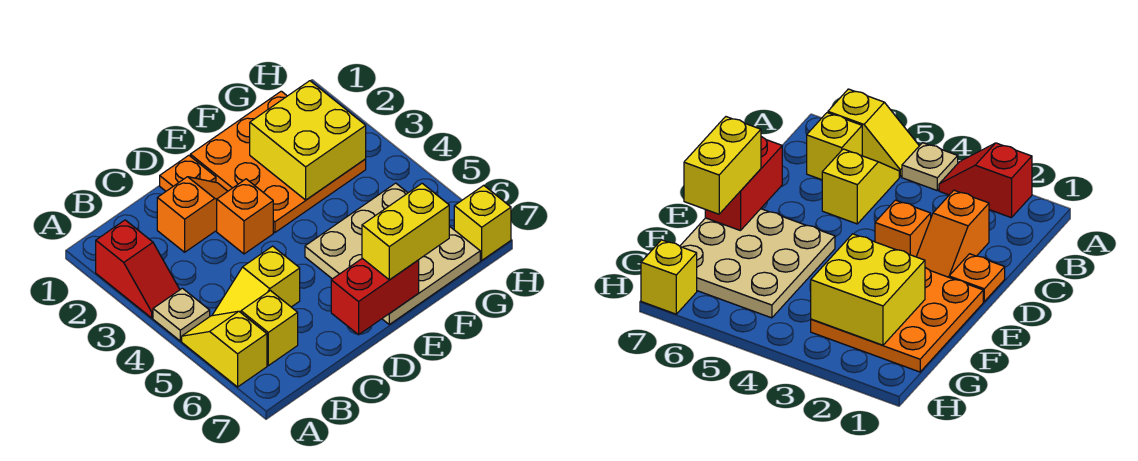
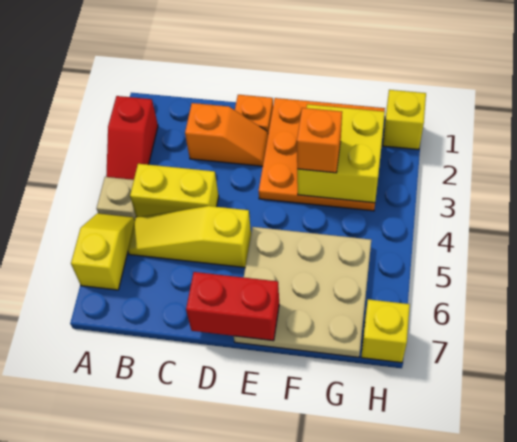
yellow 1x2 slope [212,246,300,316] -> yellow 1x3 slope [128,206,251,267]
yellow 1x1 brick [241,291,298,366] -> yellow 1x1 brick moved to [383,90,426,150]
orange 1x1 brick [217,179,273,254] -> orange 1x1 brick moved to [297,108,342,173]
yellow 1x2 brick [362,183,449,280] -> yellow 1x2 brick moved to [130,164,219,217]

